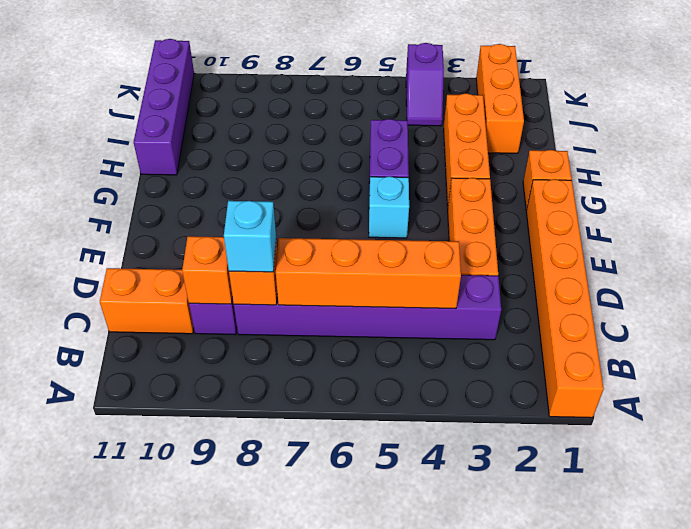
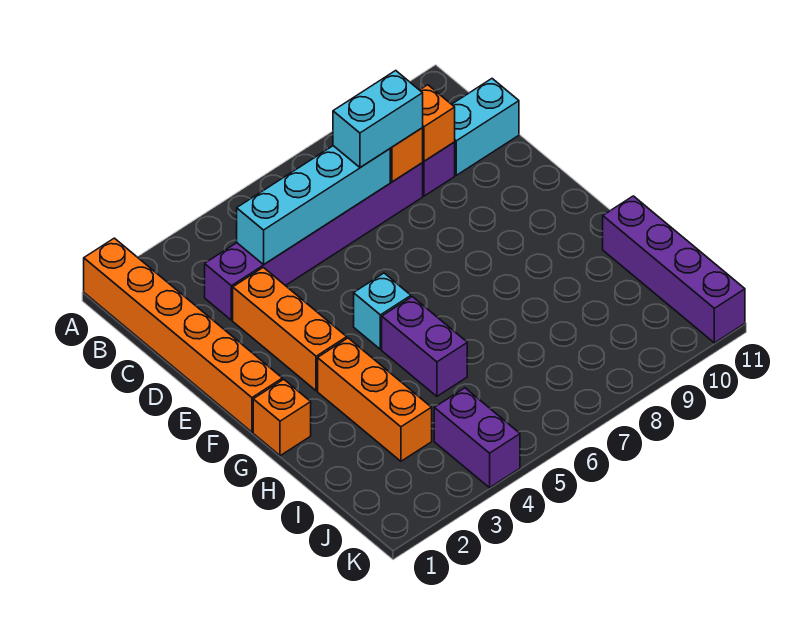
orange 1x4 brick [276,238,461,309] -> cyan 1x4 brick [237,146,390,264]
cyan 1x1 brick [224,201,276,272] -> cyan 1x2 brick [333,71,423,168]
orange 1x2 brick [100,268,194,334] -> cyan 1x2 brick [452,79,519,175]
orange 1x3 brick [476,44,524,153] -> none
purple 1x2 slope [406,43,444,126] -> purple 1x2 brick [434,388,520,488]

